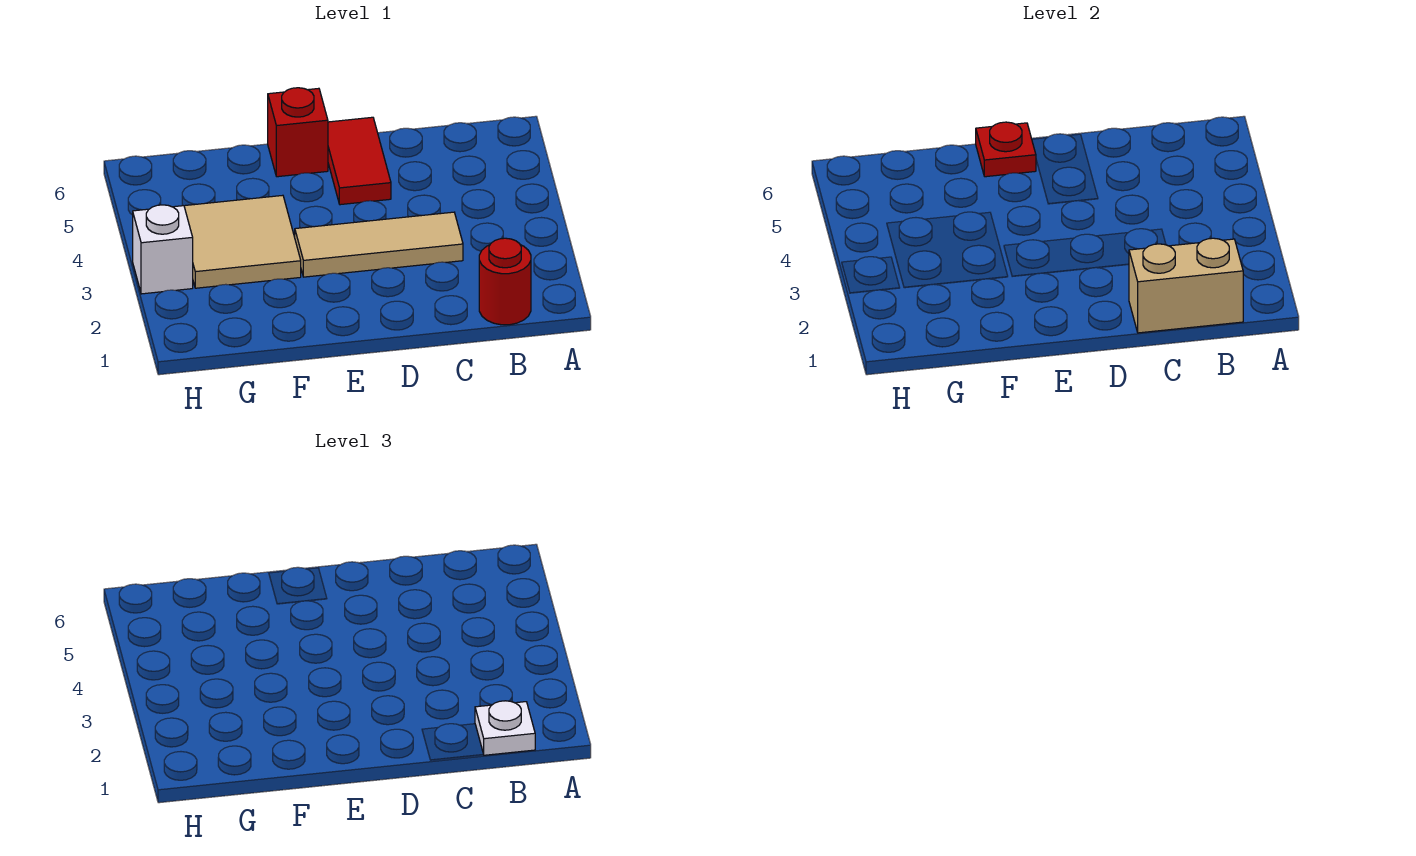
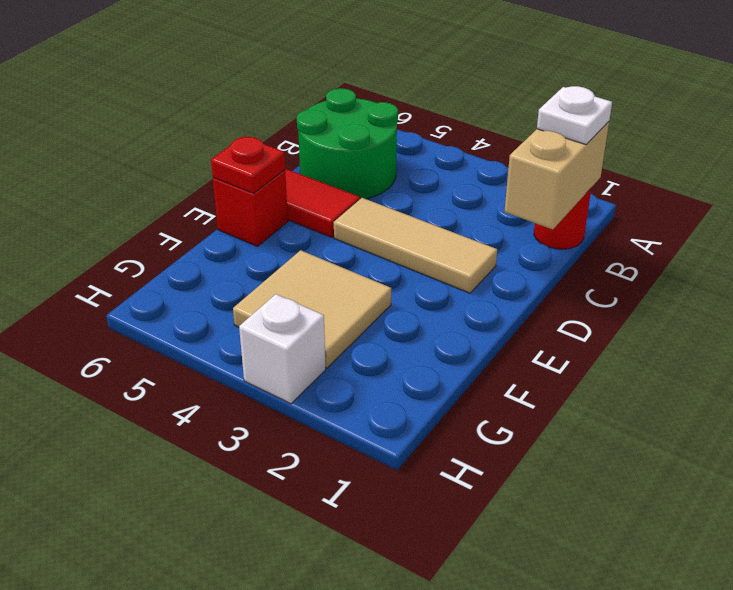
none -> green 2x2 round brick [297,88,398,199]
tan 1x3 tile [295,212,463,277] -> tan 1x3 tile turned to [334,198,497,293]

